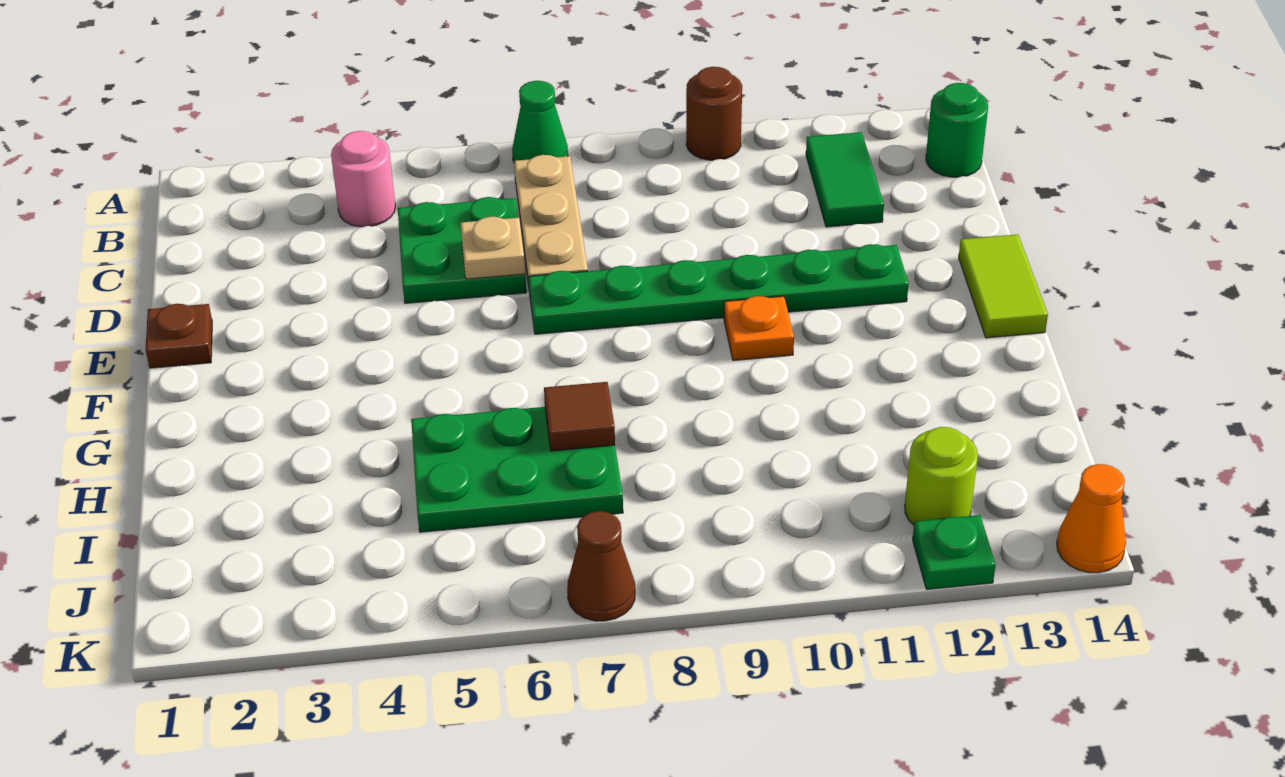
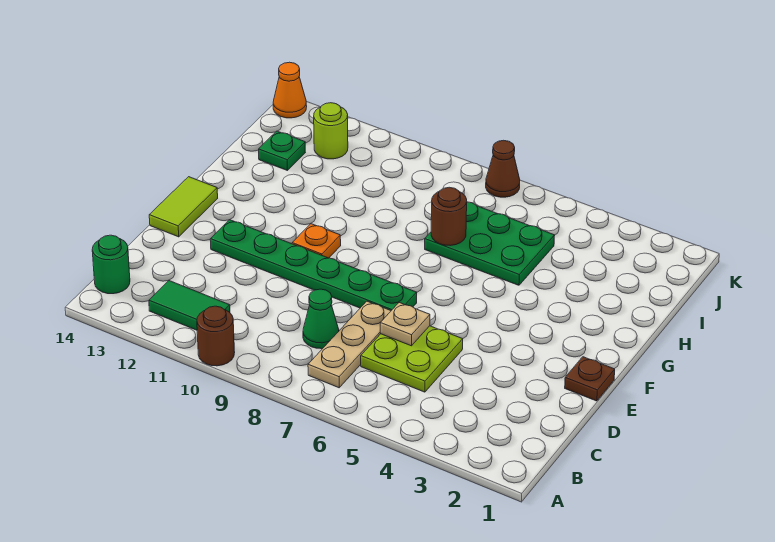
green 1x1 cone [512,81,568,162] -> green 1x1 cone moved to [303,289,339,349]
pink 1x1 round brick [331,131,395,227] -> none
green 1x2 tile [806,132,884,227] -> green 1x2 tile turned to [149,281,230,330]
green 2x2 plate [398,197,526,303] -> lime 2x2 plate [361,326,463,392]
brown 1x1 tile [544,382,615,451] -> brown 1x1 round brick [431,187,467,246]
green 1x1 plate [913,515,996,590] -> green 1x1 plate moved to [259,131,305,171]

